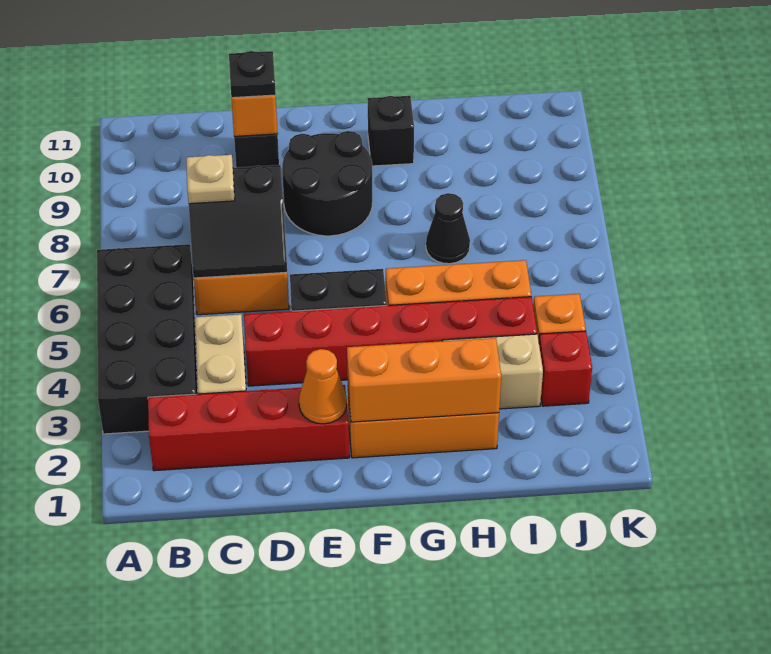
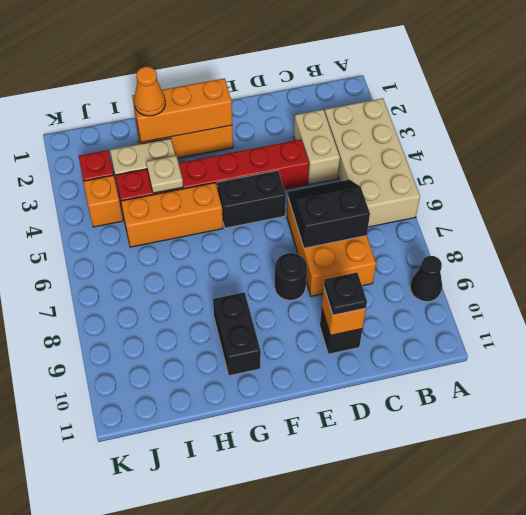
black 2x4 brick [97,244,198,434] -> tan 2x4 brick [325,98,420,227]
red 1x4 brick [148,385,349,471] -> none
tan 1x1 plate [186,155,235,204] -> tan 1x1 plate moved to [146,156,183,193]
orange 1x1 cone [299,349,347,424] -> orange 1x1 cone moved to [134,67,165,116]
black 2x2 round brick [282,131,372,236] -> black 1x1 round brick [275,253,307,300]
black 1x1 brick [368,96,414,166] -> black 1x2 brick [213,292,261,376]
black 1x1 cone [426,193,470,264] -> black 1x1 cone moved to [410,256,442,302]

